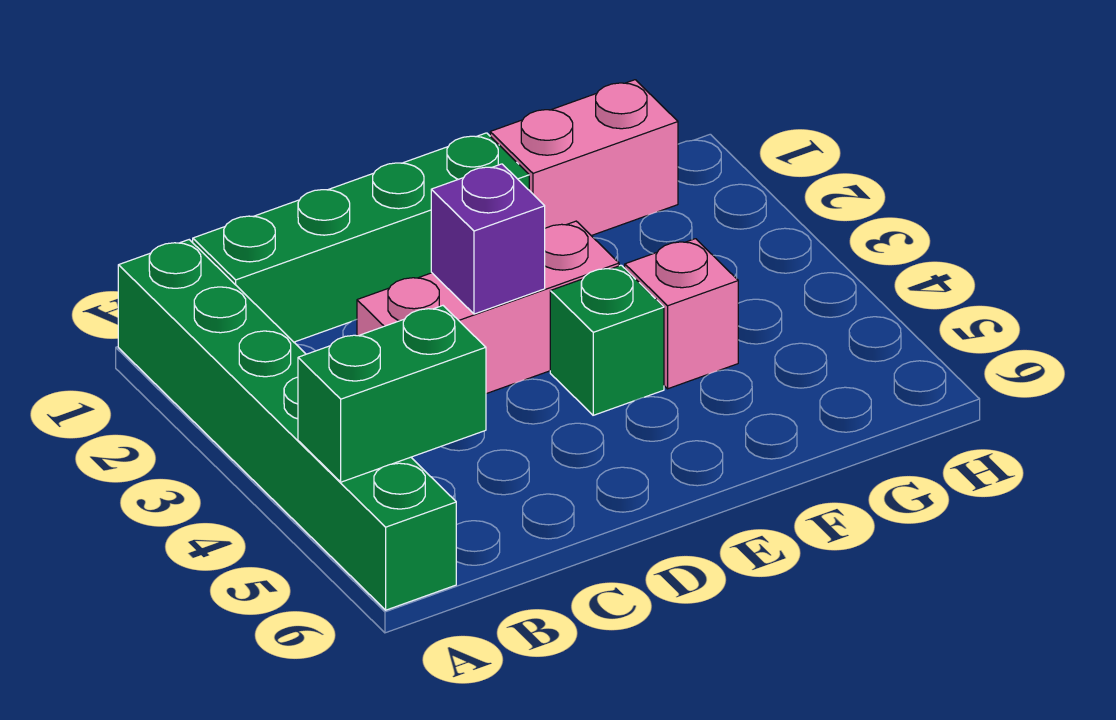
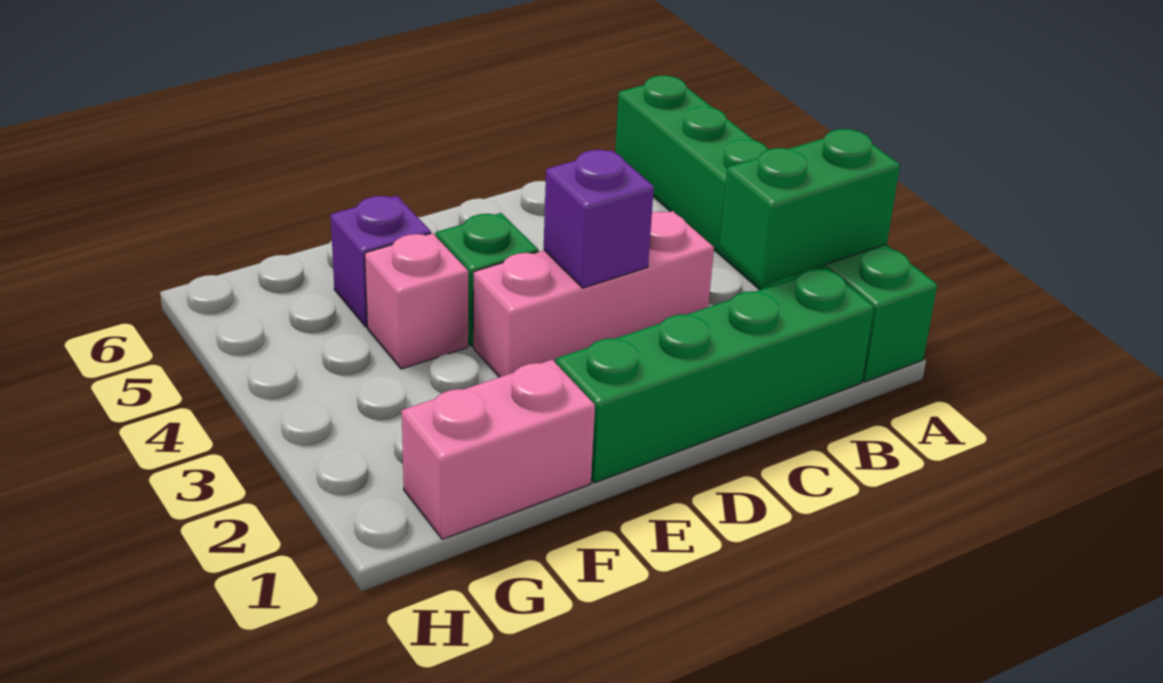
green 1x2 brick [298,306,486,482] -> green 1x2 brick moved to [719,129,900,285]
none -> purple 1x1 brick [331,196,431,327]

